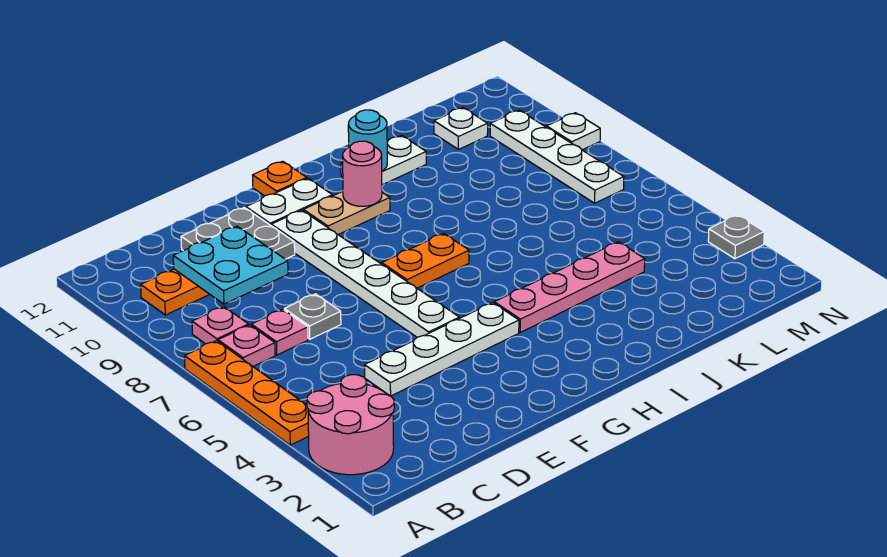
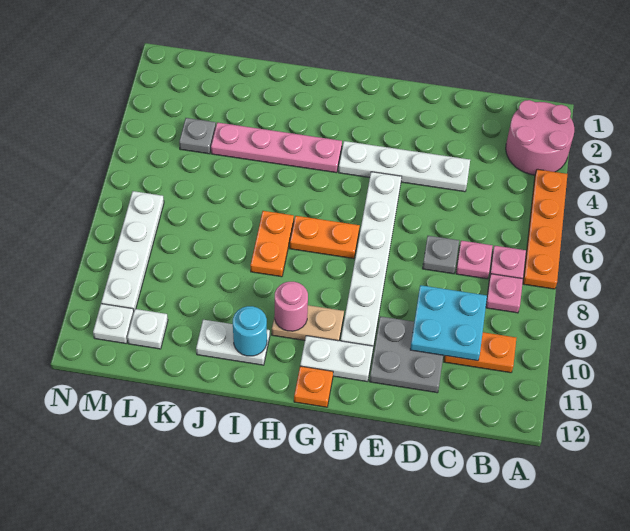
none -> orange 1x2 plate [250,211,294,277]
grey 1x1 plate [708,215,764,259] -> grey 1x1 plate moved to [179,118,216,154]
white 1x1 plate [547,113,600,150] -> white 1x1 plate moved to [93,304,134,344]

